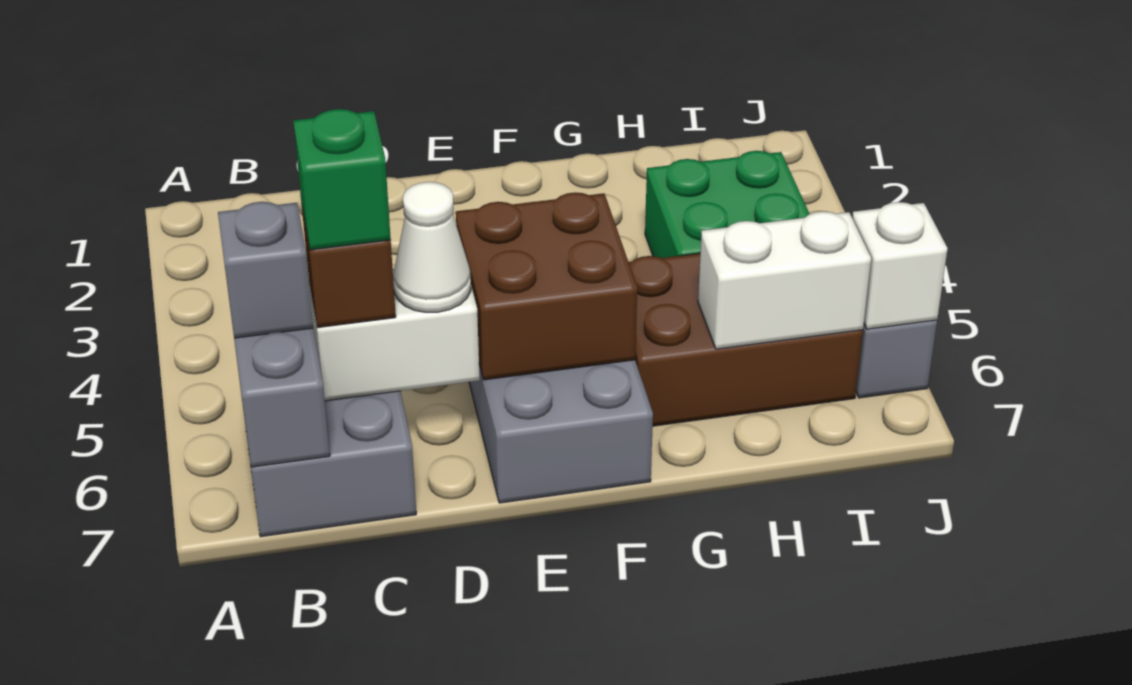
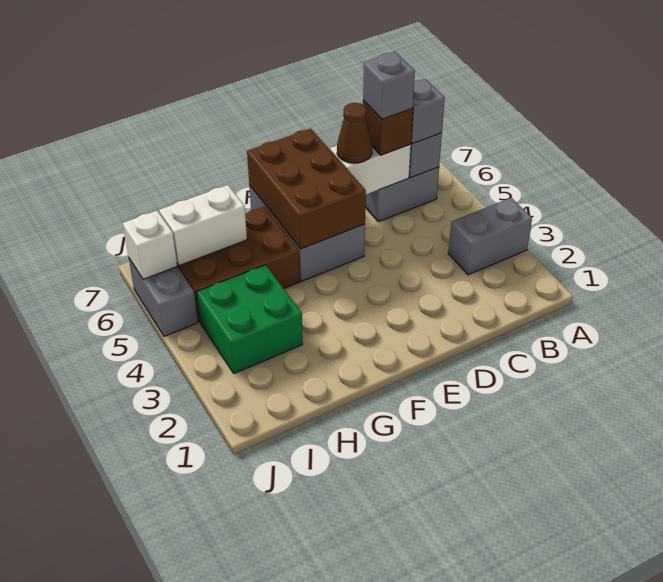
none -> grey 1x2 brick [448,198,532,275]
green 1x1 brick [293,109,391,250] -> grey 1x1 brick [363,52,415,119]
white 1x1 cone [393,182,471,312] -> brown 1x1 cone [337,103,372,163]
brown 2x2 brick [456,192,637,380] -> brown 2x3 brick [247,128,366,249]

